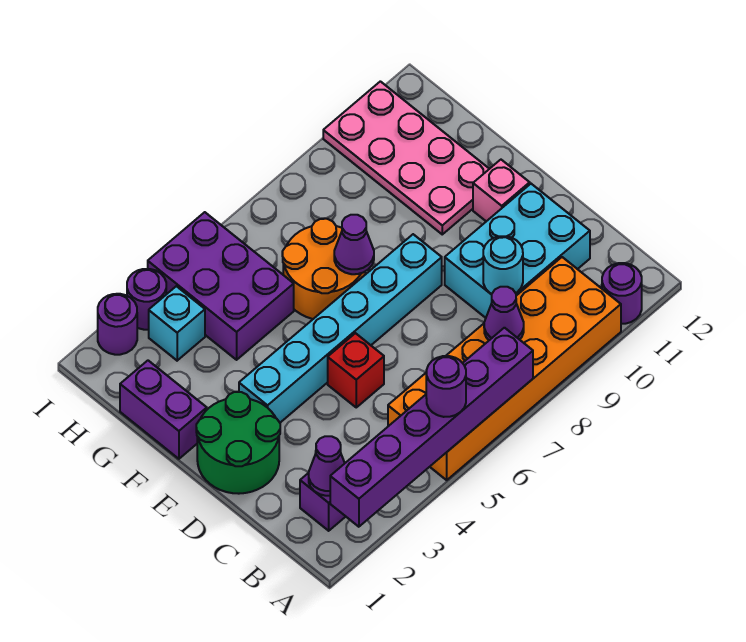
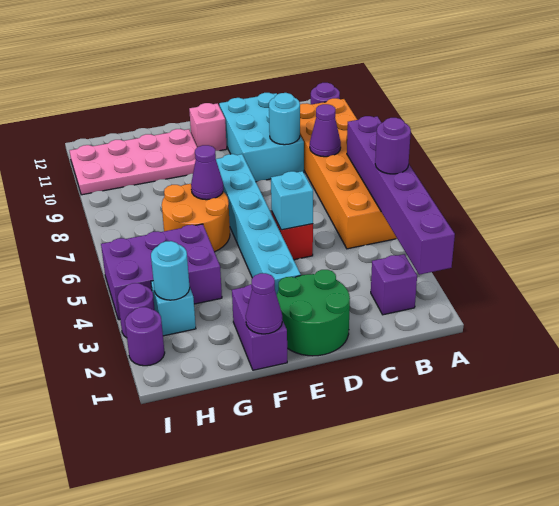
purple 1x1 cone [309,436,345,496] -> purple 1x1 cone moved to [246,273,282,334]
none -> cyan 1x1 brick [271,171,313,230]
purple 1x2 brick [120,361,207,459] -> purple 1x2 brick turned to [232,284,287,370]
none -> cyan 1x1 round brick [151,241,190,300]

